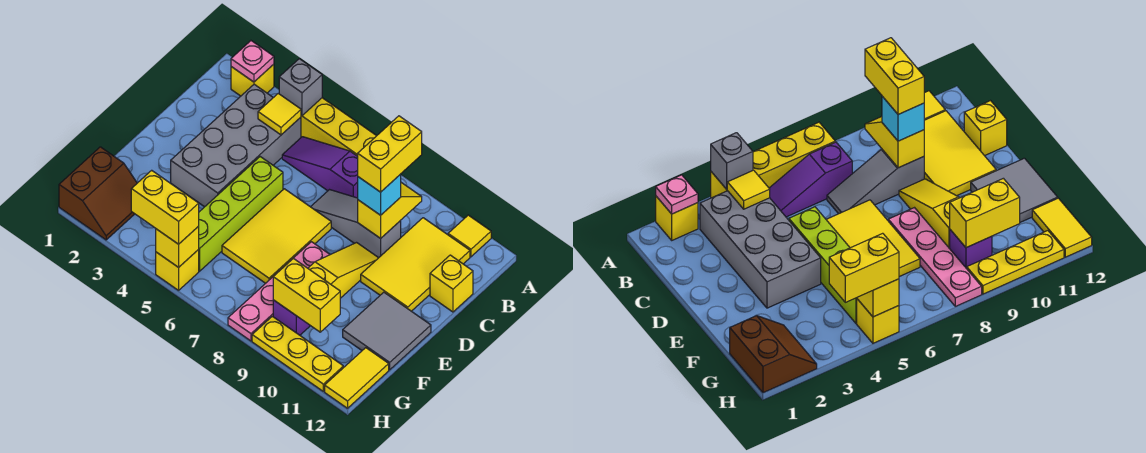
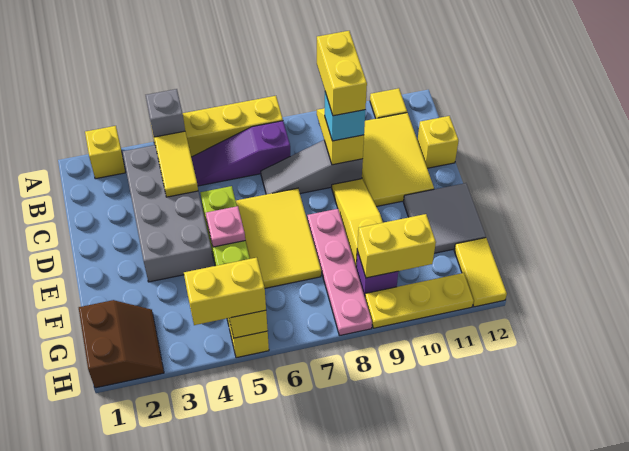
pink 1x1 plate [231,41,274,82] -> pink 1x1 plate moved to [206,206,245,247]
yellow 1x1 tile [258,93,301,135] -> yellow 1x2 tile [154,131,198,197]

